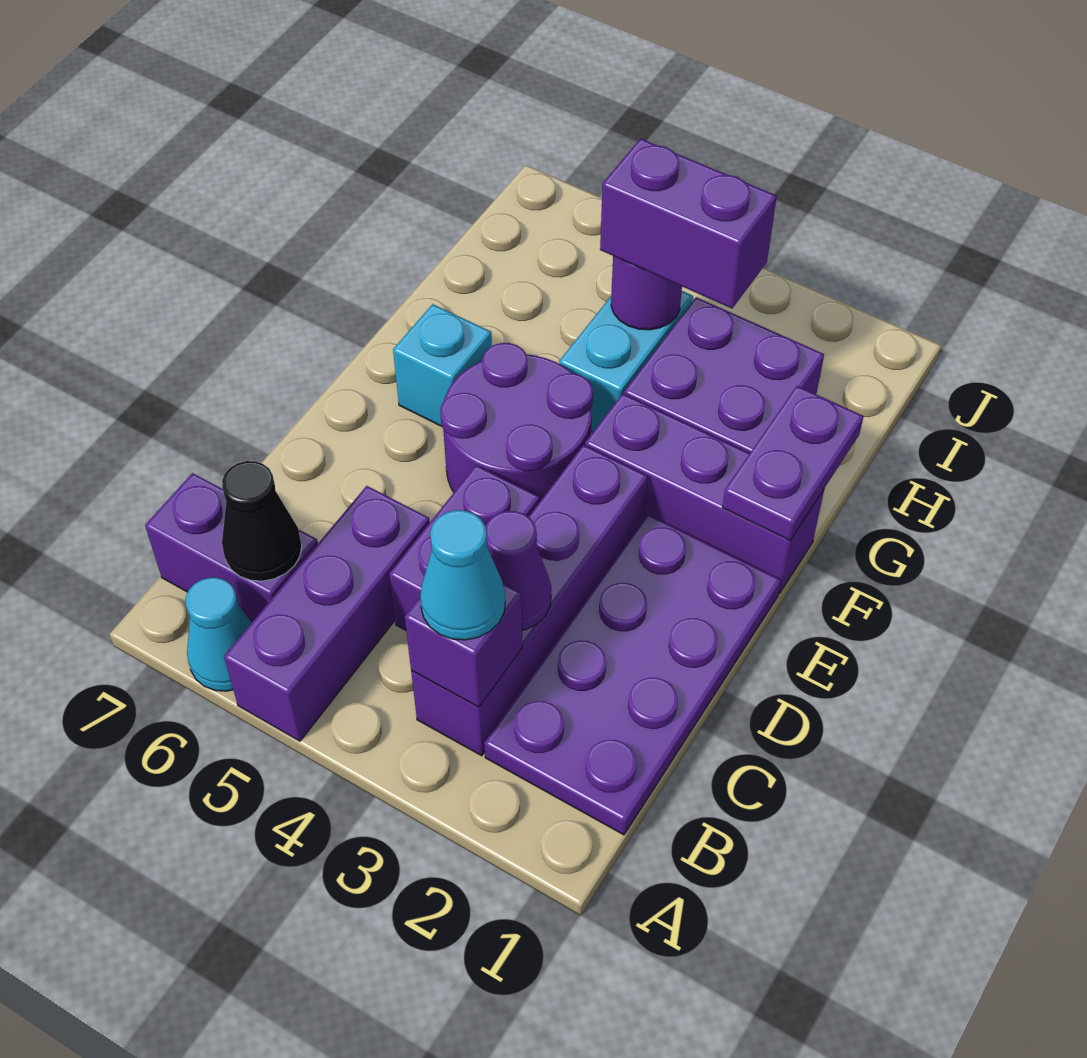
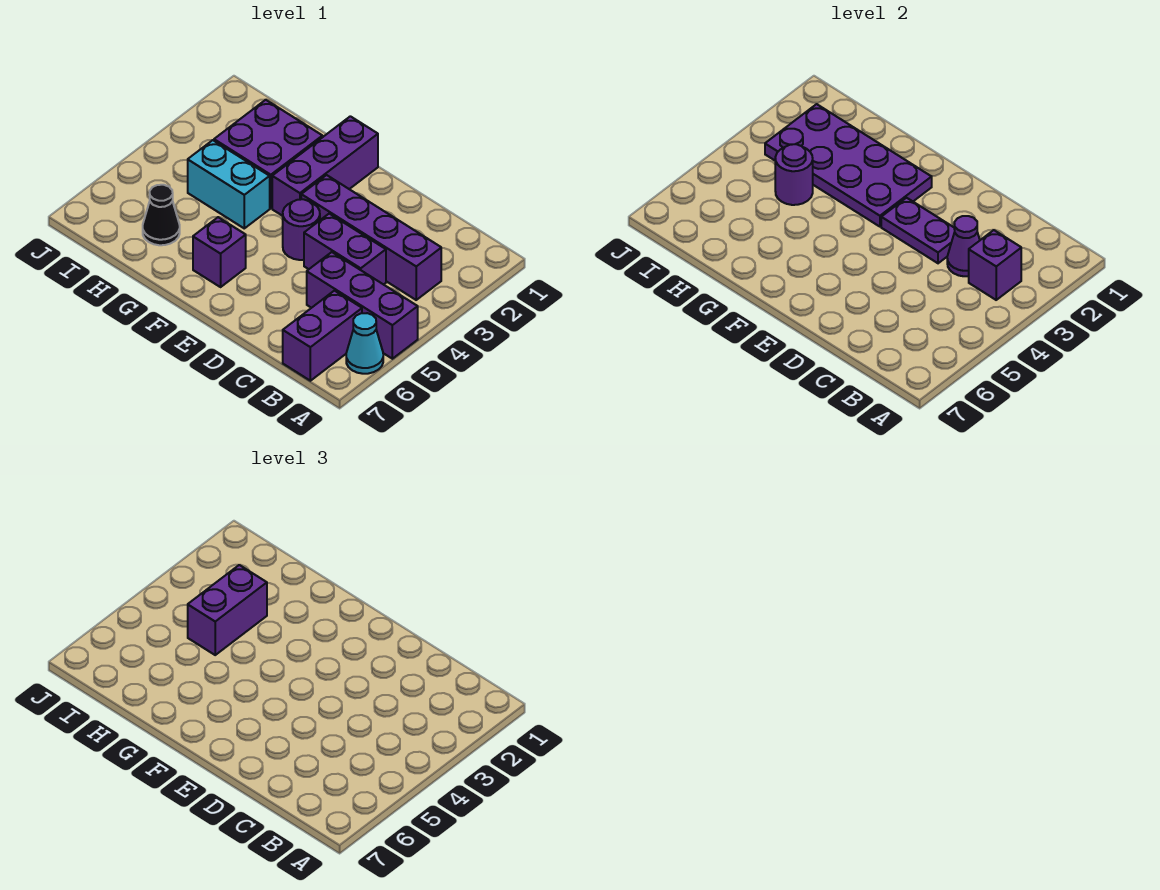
purple 2x4 plate [484,514,781,835] -> purple 2x4 plate moved to [765,104,932,227]
cyan 1x1 cone [420,510,505,640] -> none
black 1x1 cone [222,461,302,581] -> black 1x1 cone moved to [143,185,180,245]
purple 2x2 round brick [440,343,593,502] -> purple 1x1 round brick [283,199,320,260]
purple 1x2 plate [722,386,864,540] -> purple 1x2 plate moved to [881,198,955,263]
cyan 1x1 brick [393,304,492,426] -> purple 1x1 brick [193,217,246,287]

